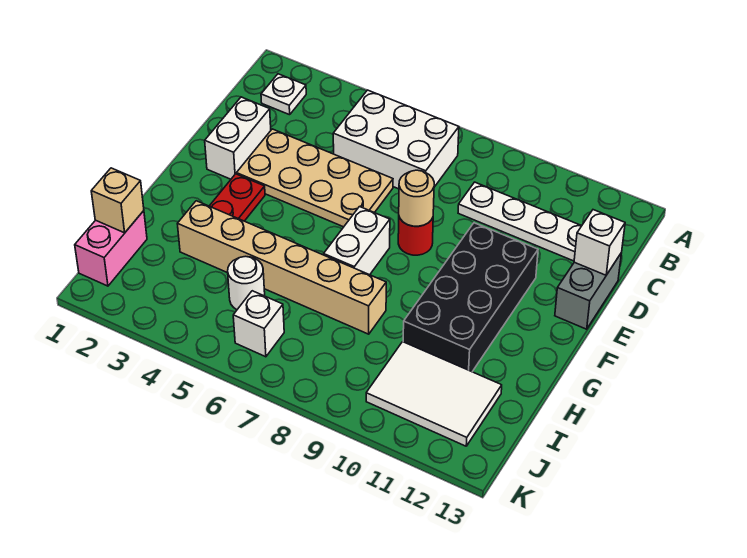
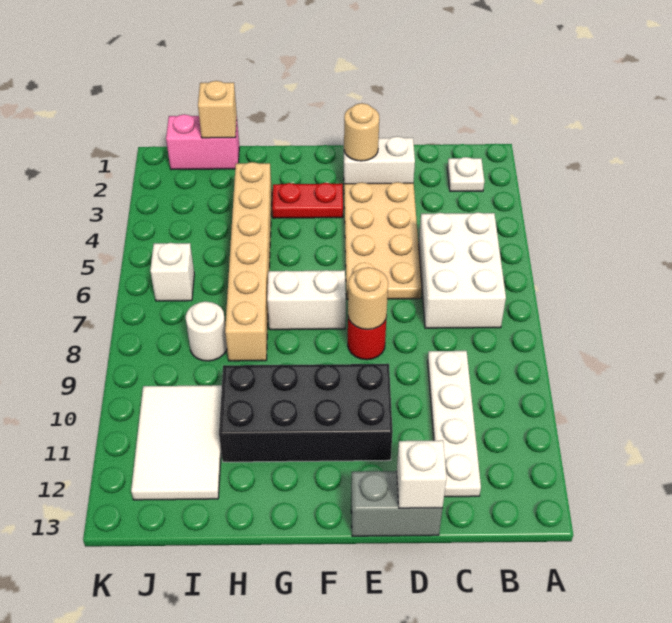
none -> tan 1x1 round brick [344,103,379,161]
white 1x1 round brick [228,256,265,310] -> white 1x1 round brick moved to [186,302,227,361]

